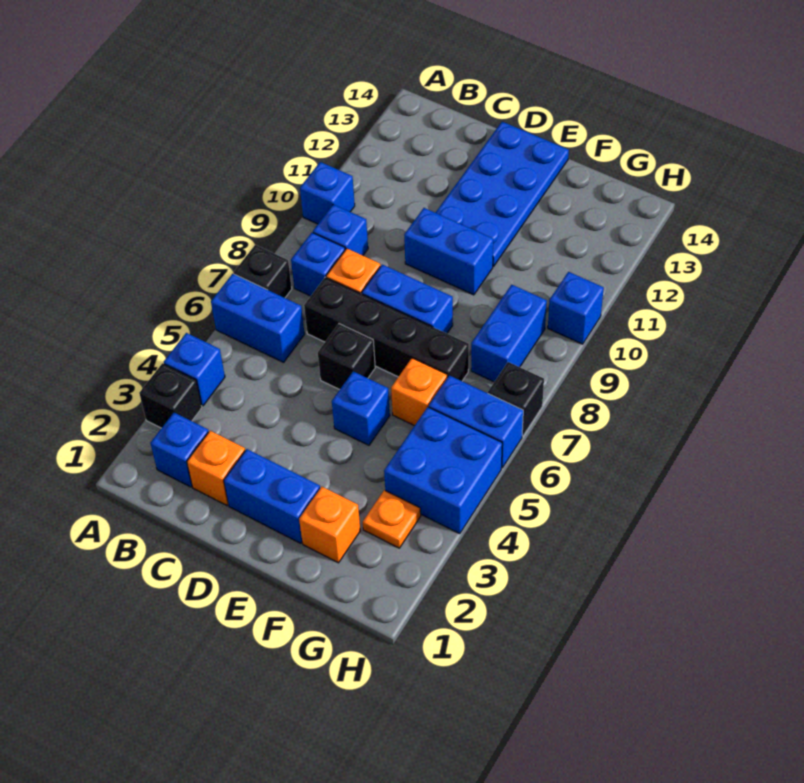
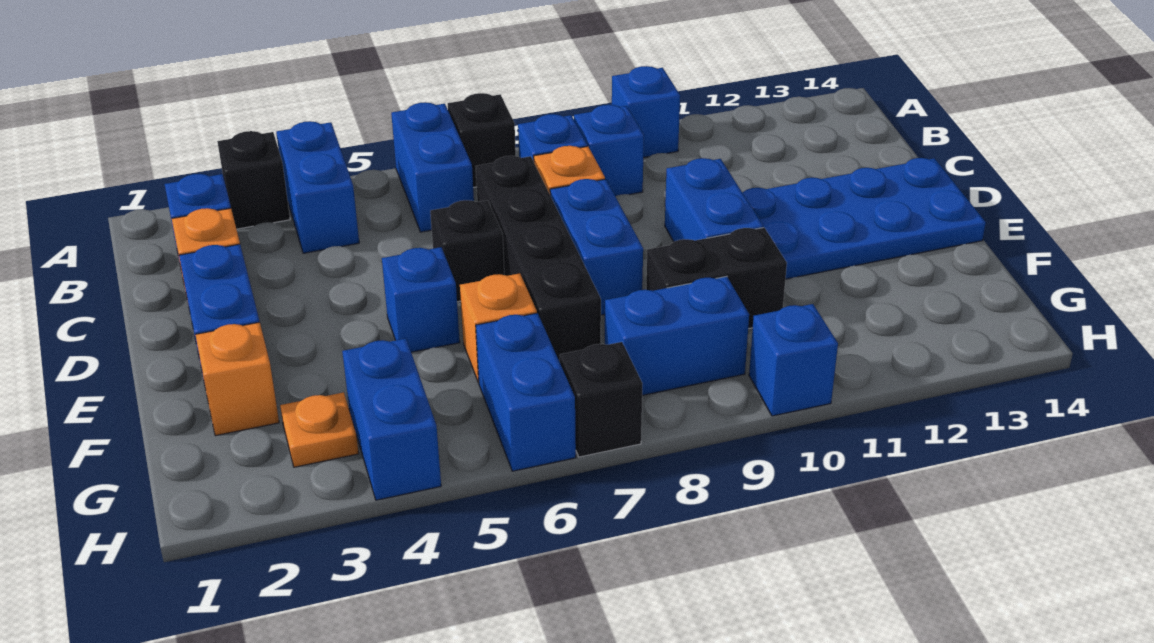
blue 1x1 brick [164,333,225,406] -> blue 1x2 brick [276,121,359,253]
none -> black 1x2 brick [646,228,787,329]
blue 2x2 brick [384,407,502,534] -> blue 1x2 brick [342,339,441,500]

